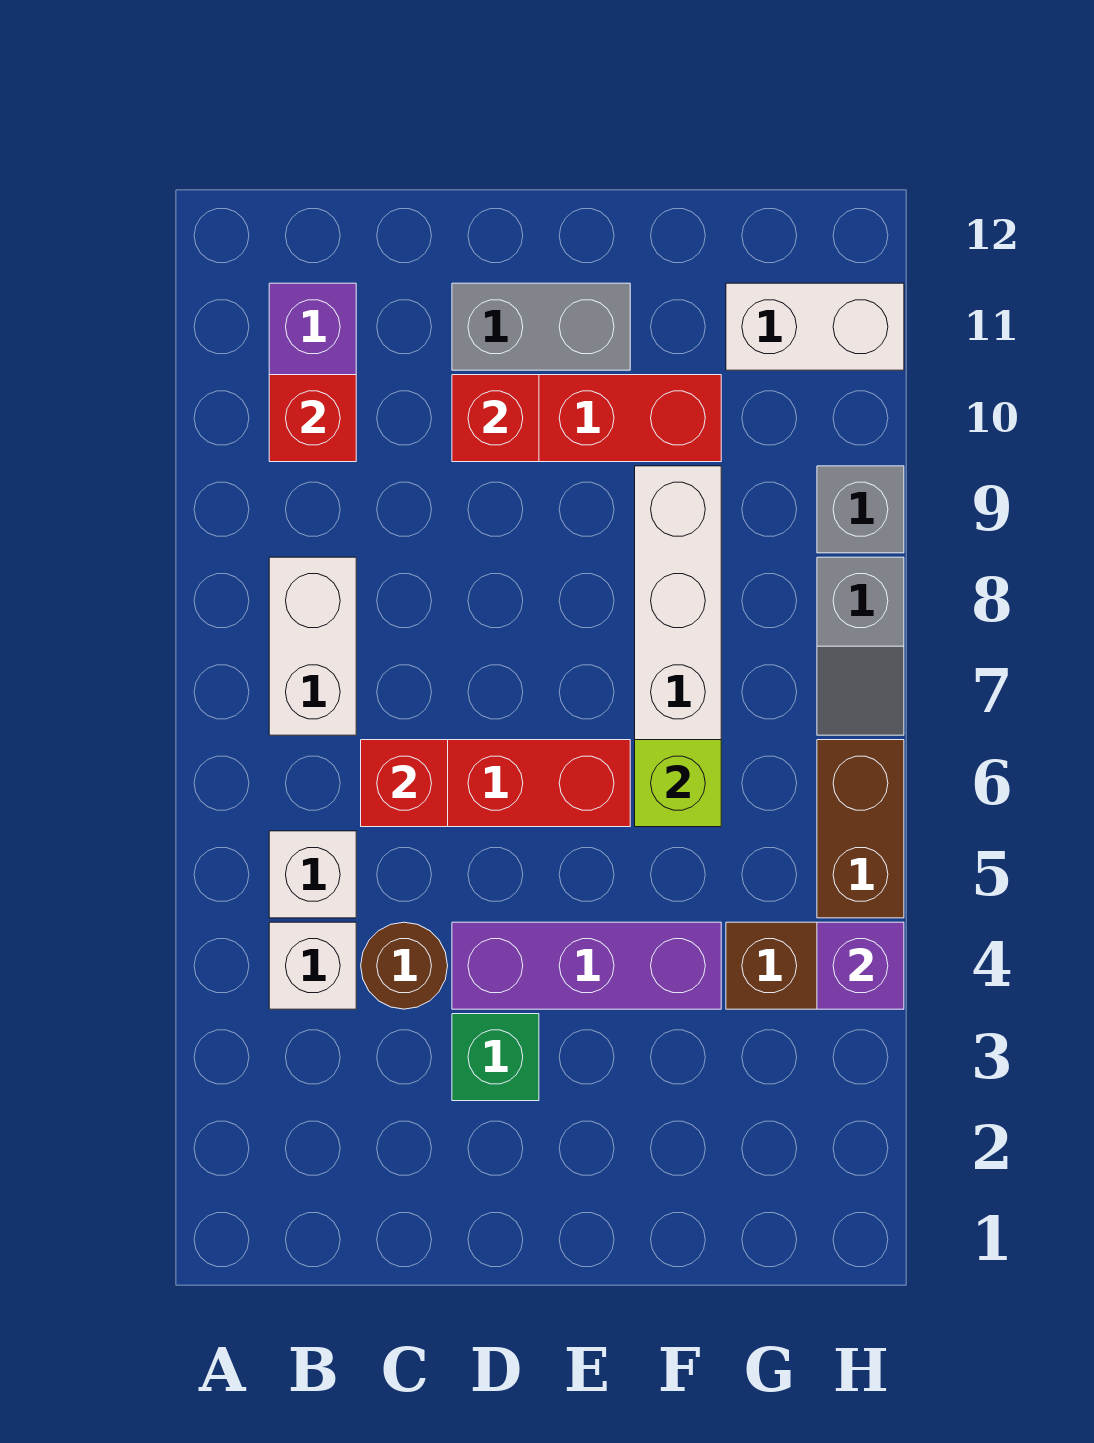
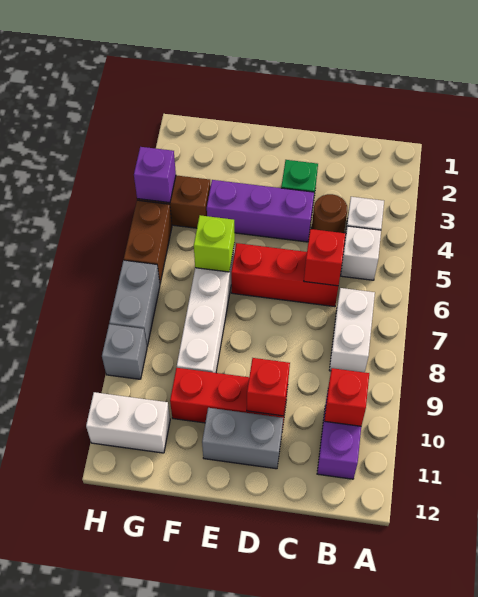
grey 1x2 slope [817,557,904,735] -> grey 1x2 brick [109,261,160,346]

